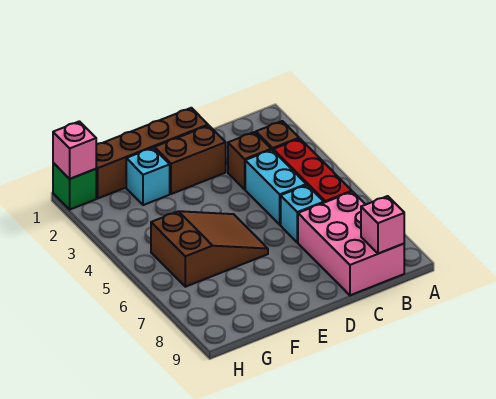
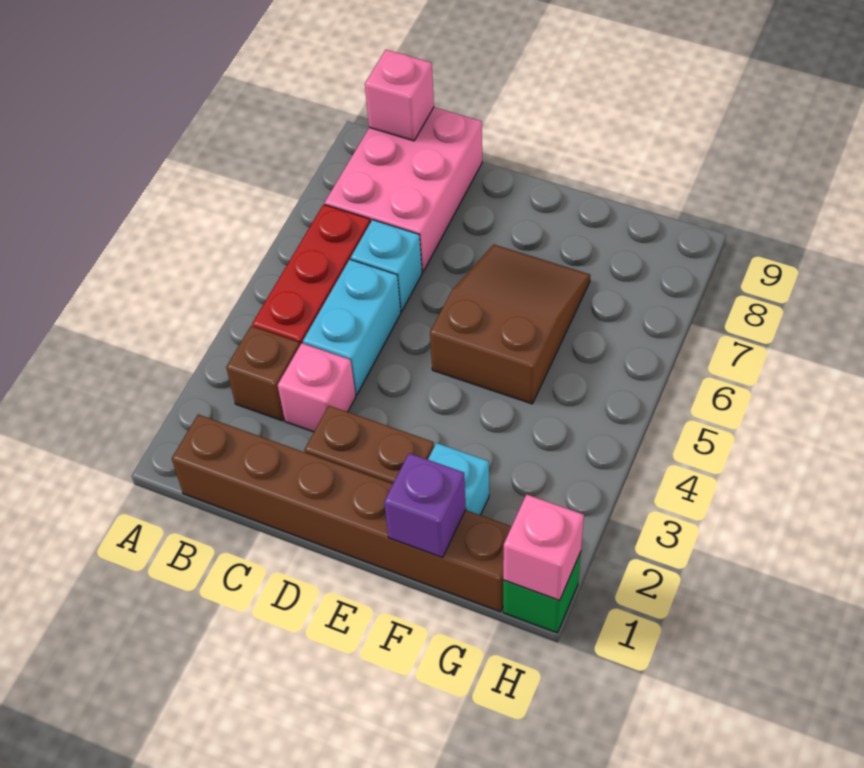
brown 1x1 brick [228,132,271,189] -> pink 1x1 brick [278,343,356,432]
brown 1x4 brick [96,108,208,198] -> brown 1x6 brick [172,414,512,612]
brown 2x3 slope [151,211,268,287] -> brown 2x3 slope turned to [430,244,590,404]
none -> purple 1x1 brick [384,453,466,558]

